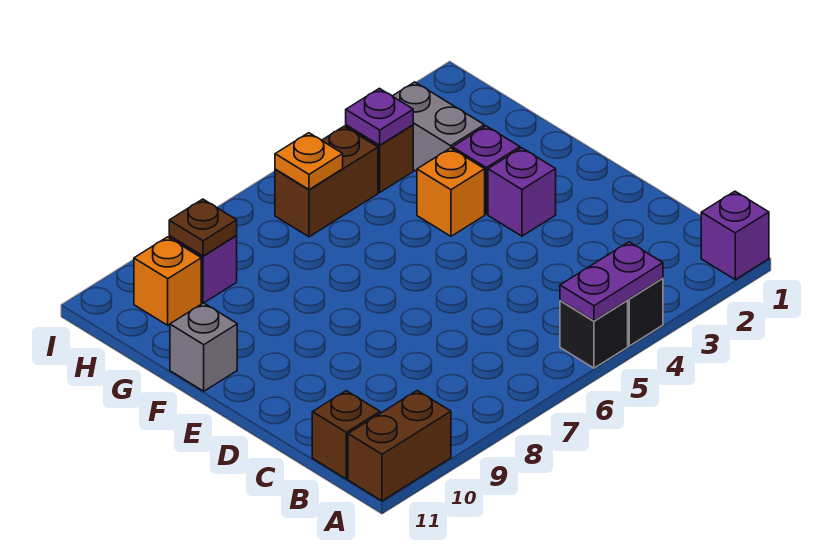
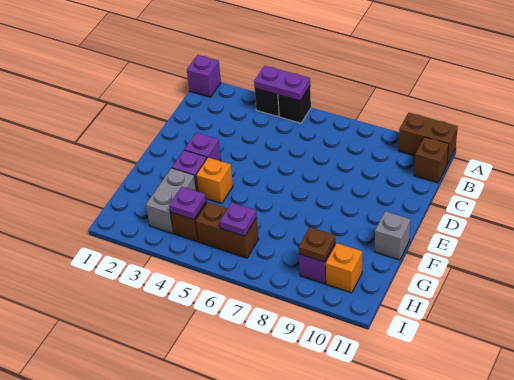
orange 1x1 plate [275,133,343,190] -> purple 1x1 plate [220,203,257,236]

